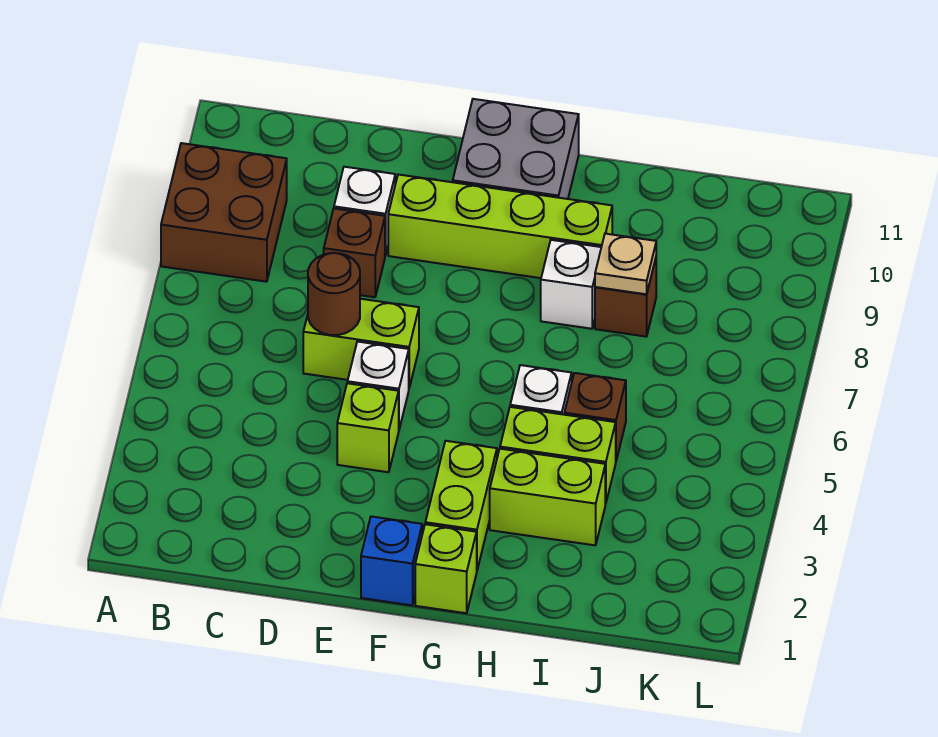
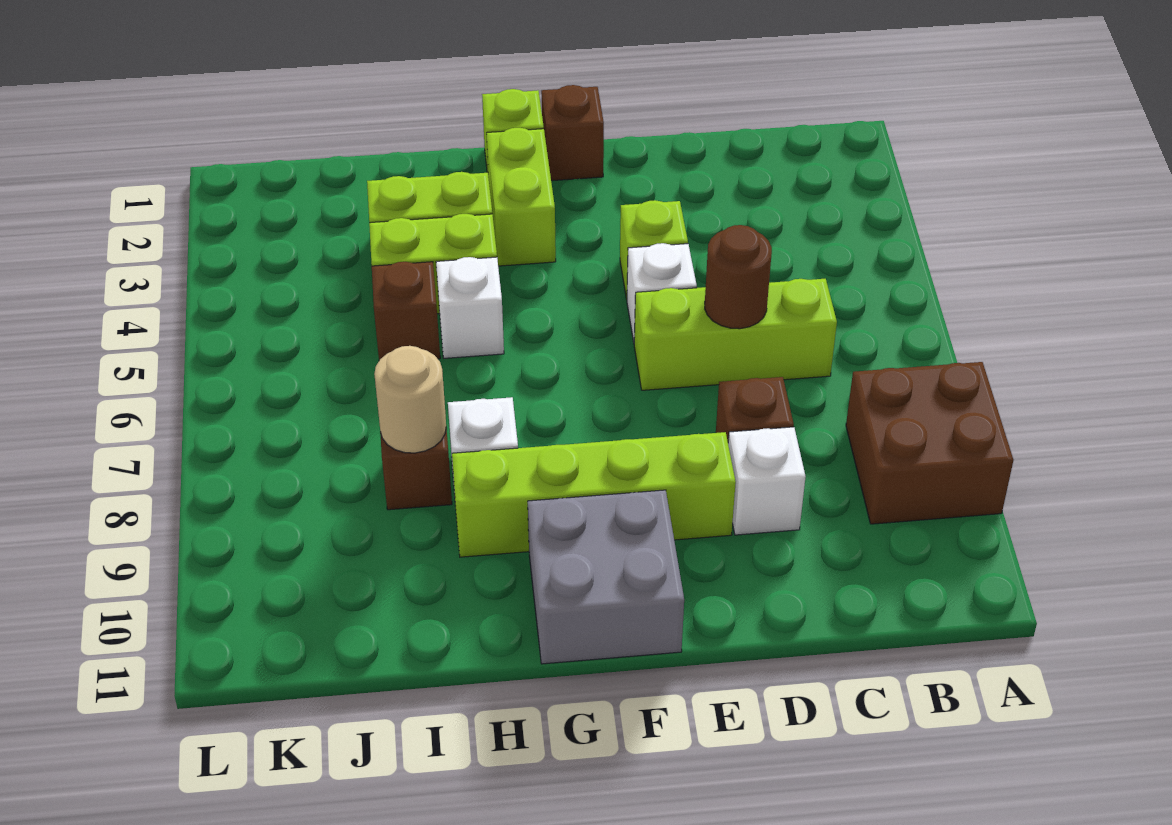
lime 1x2 brick [303,299,419,388] -> lime 1x3 brick [634,279,837,390]
blue 1x1 brick [361,517,422,605] -> brown 1x1 brick [541,85,604,181]
tan 1x1 plate [595,234,656,294] -> tan 1x1 round brick [374,346,446,453]

